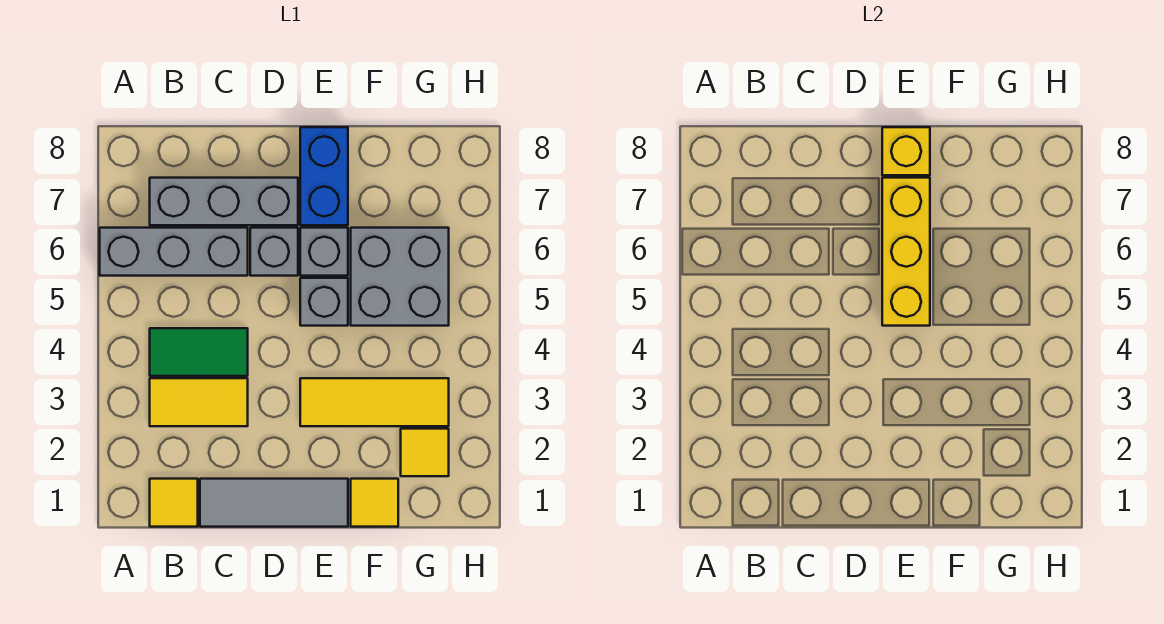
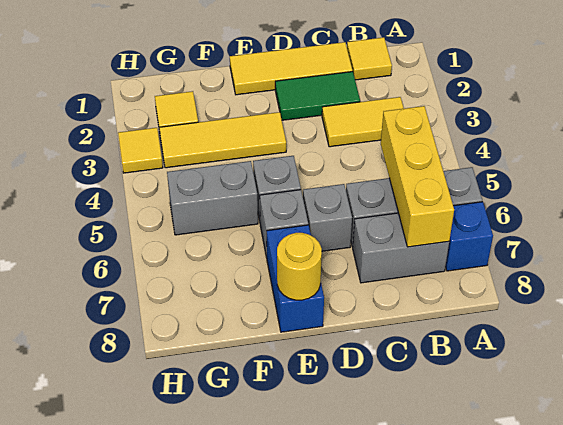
none -> blue 1x1 brick [445,202,493,271]
green 1x2 tile [150,328,248,376] -> green 1x2 tile moved to [275,72,360,120]
grey 1x3 brick [150,178,298,225] -> grey 1x2 brick [353,213,449,283]
grey 1x3 tile [200,479,348,527] -> yellow 1x3 tile [230,42,353,95]
yellow 1x3 brick [882,178,930,326] -> yellow 1x3 brick moved to [381,106,454,247]
yellow 1x1 brick [882,127,930,175] -> yellow 1x1 round brick [277,233,322,300]
yellow 1x1 tile [351,479,398,527] -> yellow 1x1 tile moved to [118,128,163,173]
grey 2x2 brick [351,228,449,326] -> grey 1x2 brick [167,161,258,235]

